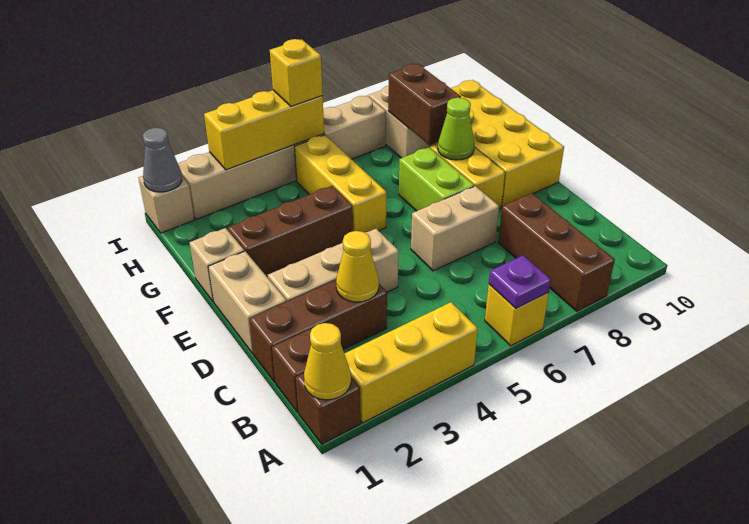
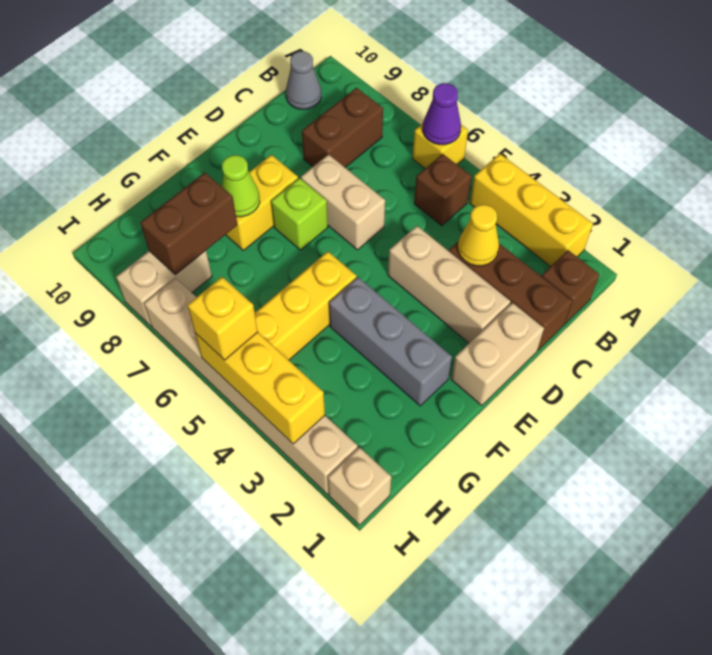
brown 1x1 brick [296,373,361,444] -> brown 1x1 brick moved to [414,154,471,226]
yellow 1x1 cone [304,323,351,400] -> none
purple 1x1 plate [489,255,551,308] -> purple 1x1 cone [423,83,461,145]
brown 1x3 brick [498,193,615,311] -> brown 1x2 brick [302,88,383,167]
lime 1x2 brick [399,147,474,211] -> lime 1x1 brick [271,178,328,250]
yellow 2x4 brick [435,80,564,206] -> none
tan 1x1 brick [190,228,244,302] -> none
brown 1x3 brick [228,186,353,277] -> grey 1x3 brick [329,277,452,406]
grey 1x1 cone [143,128,182,192] -> grey 1x1 cone moved to [286,51,321,109]

